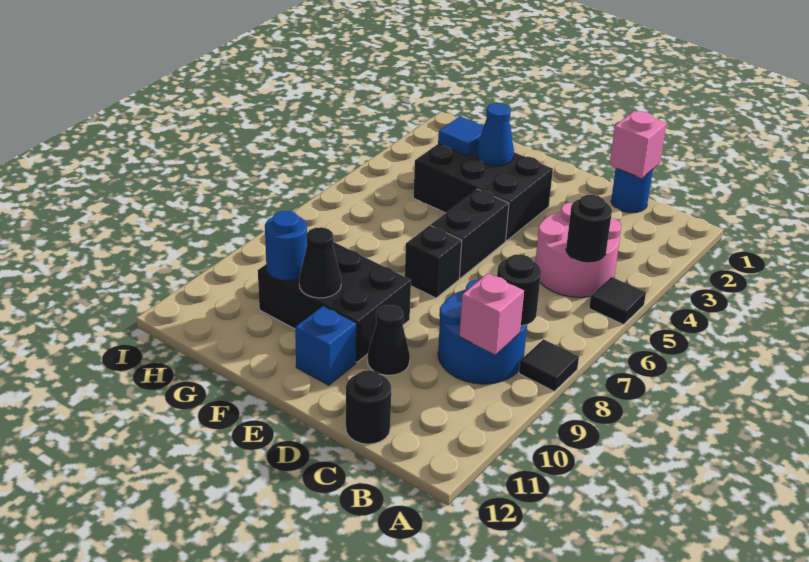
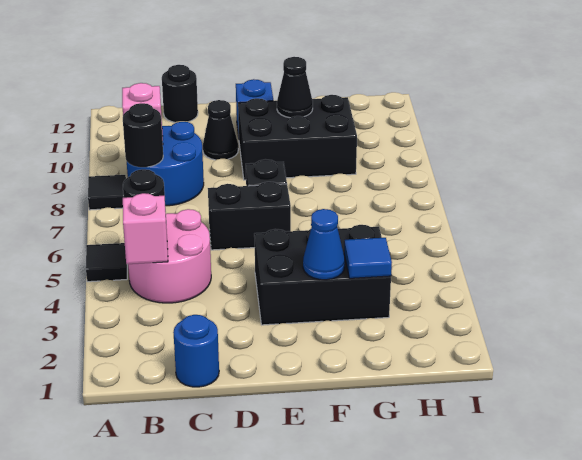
pink 1x1 brick [610,111,667,178] -> pink 1x1 brick moved to [123,193,168,264]
black 1x2 brick [431,189,509,278] -> black 1x2 brick turned to [208,182,291,250]
blue 1x1 round brick [265,211,307,281] -> none

